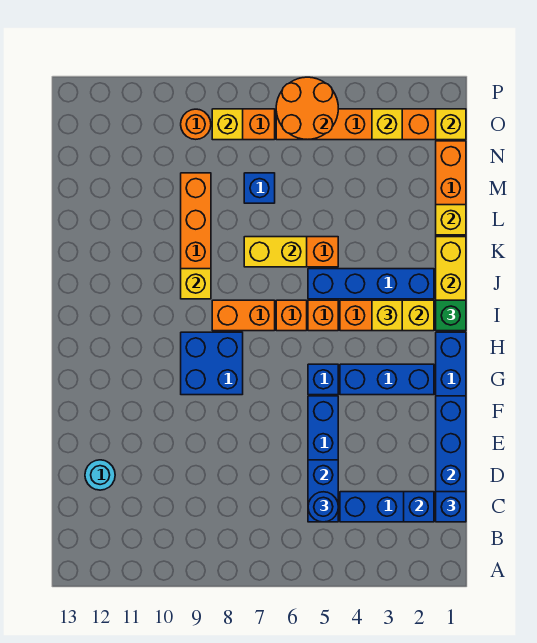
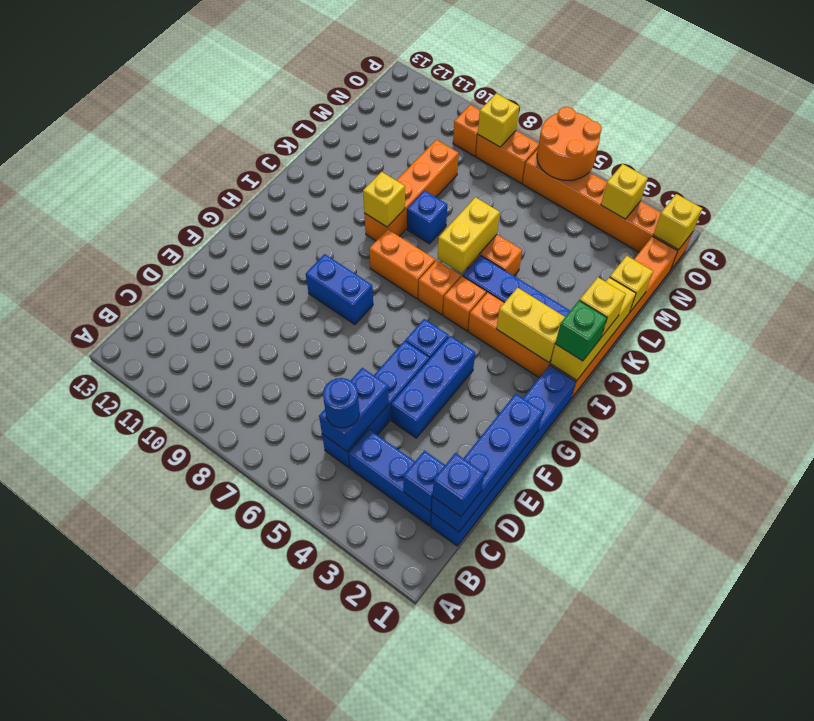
cyan 1x1 round brick [85,460,115,490] -> none
blue 1x3 brick [340,364,434,395] -> blue 1x3 brick turned to [391,336,475,438]
blue 2x2 brick [181,332,243,395] -> blue 1x2 brick [306,254,373,324]
yellow 1x1 brick [372,300,402,331] -> yellow 1x1 brick moved to [580,277,626,337]
yellow 1x2 brick [244,237,307,267] -> yellow 1x2 brick turned to [438,197,500,274]
blue 1x1 brick [244,173,275,203] -> blue 1x1 brick moved to [407,191,447,244]
orange 1x1 round brick [181,109,211,139] -> orange 1x1 brick [453,105,480,156]

